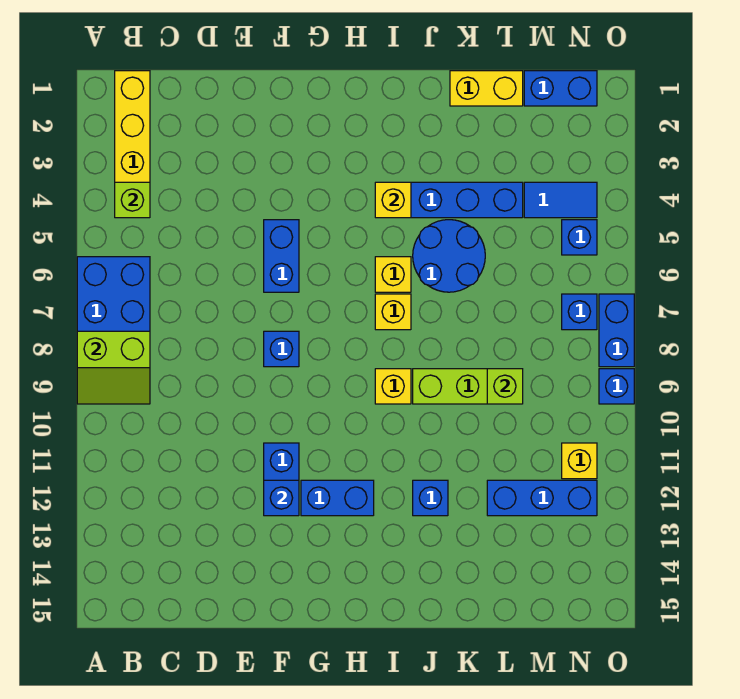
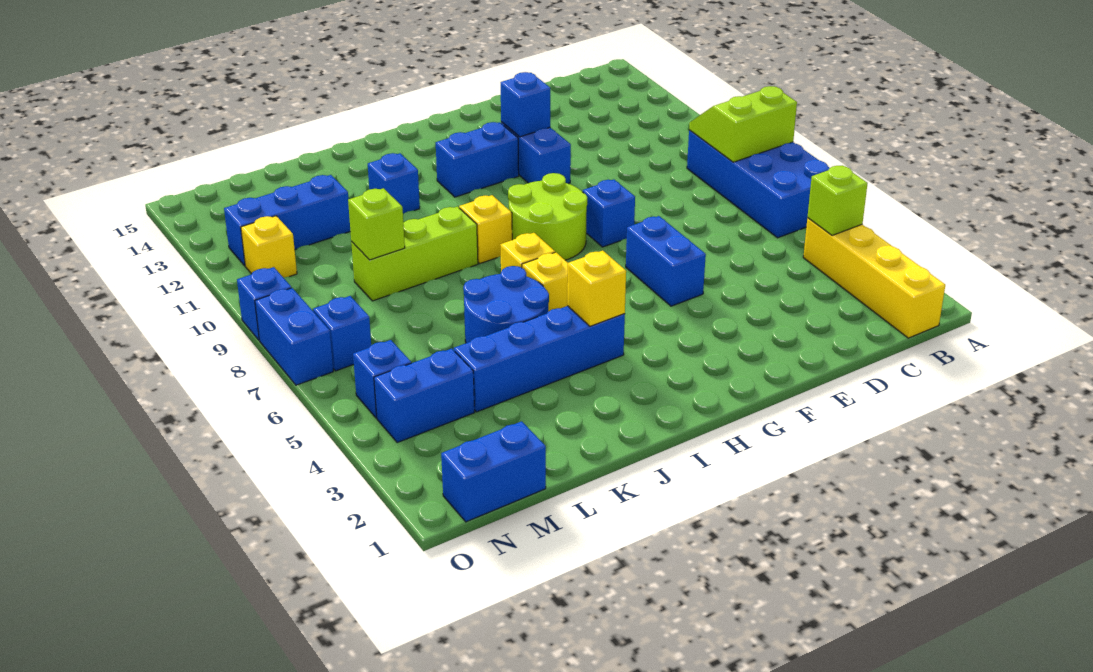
none -> lime 2x2 round brick [508,173,587,260]
yellow 1x2 brick [450,71,523,106] -> none
blue 1x2 tile [524,182,597,218] -> blue 1x2 brick [374,349,475,442]

